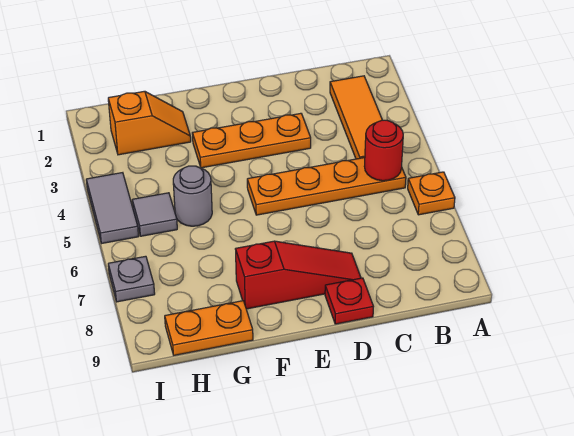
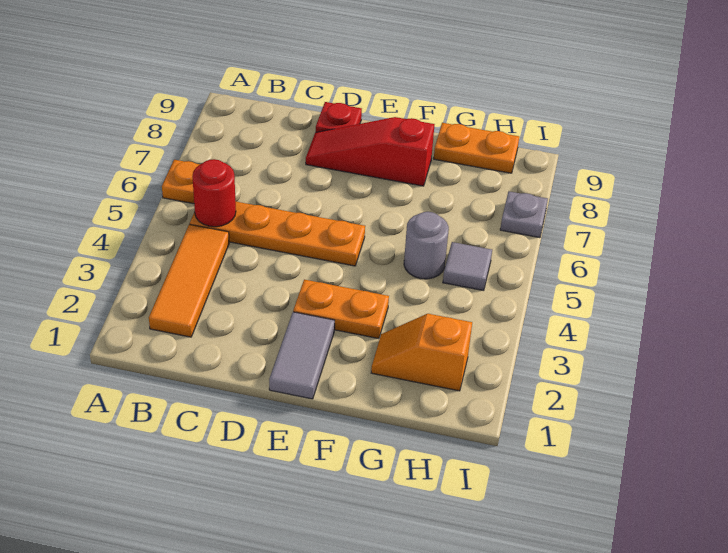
orange 1x3 plate [192,113,311,168] -> orange 1x2 plate [293,280,389,339]
grey 1x2 tile [86,173,139,243] -> grey 1x2 tile moved to [269,312,335,399]

